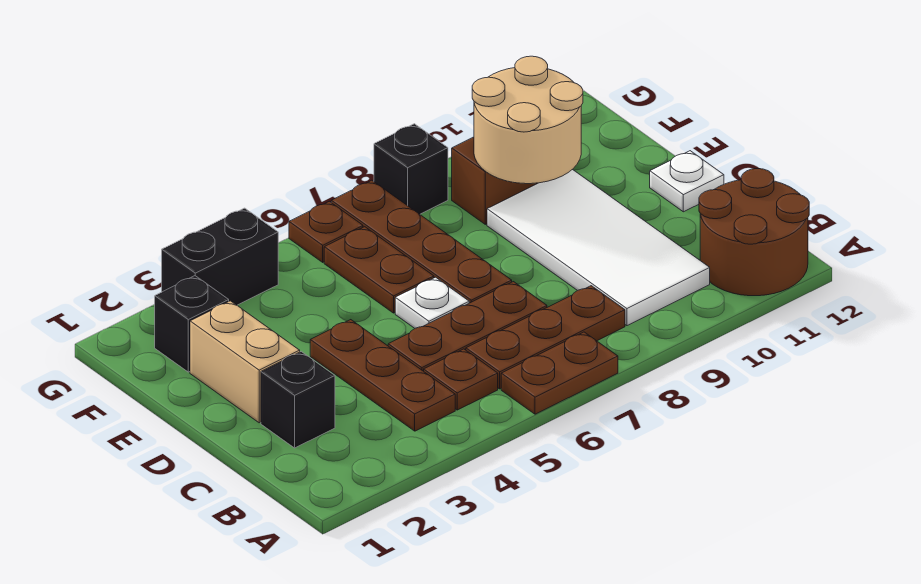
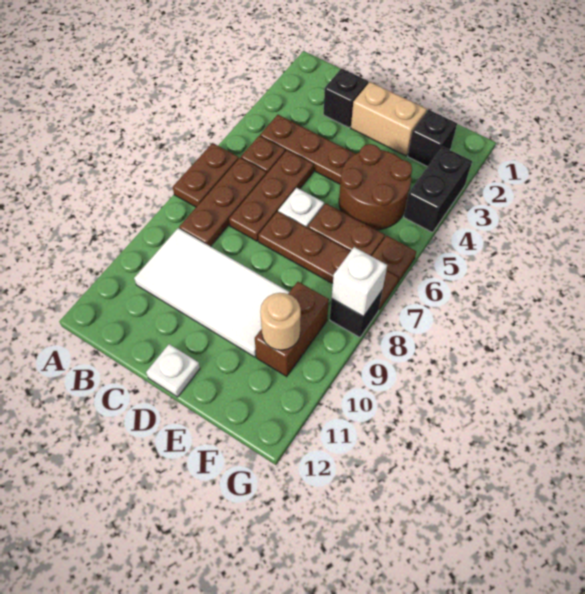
brown 2x2 round brick [699,169,809,296] -> brown 2x2 round brick moved to [339,144,412,230]
tan 2x2 round brick [472,56,583,184] -> tan 1x1 round brick [260,293,301,350]
none -> white 1x1 brick [332,247,387,317]

